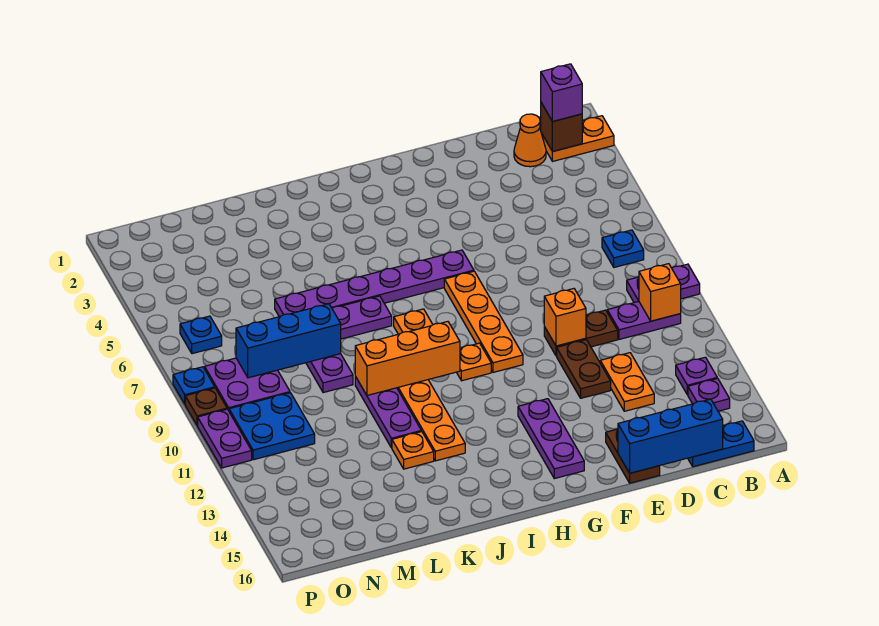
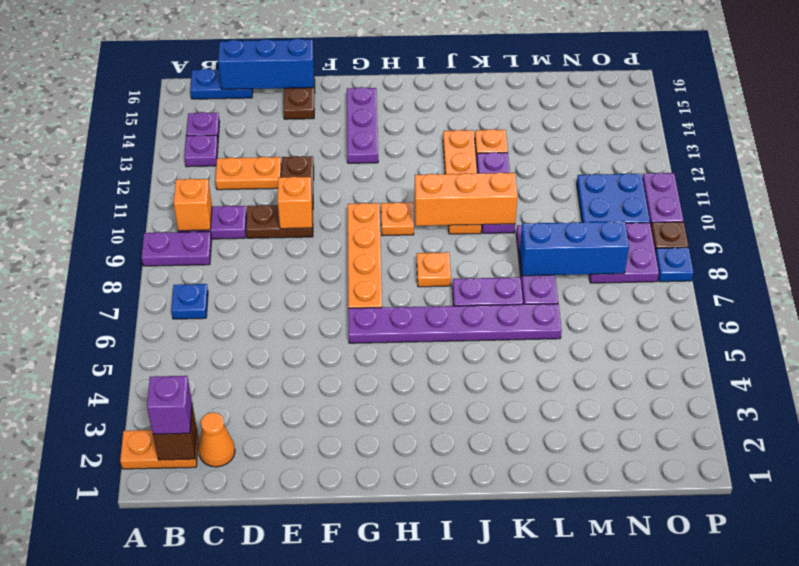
orange 1x2 plate [600,353,654,411] -> orange 1x2 plate turned to [215,157,281,190]
blue 1x1 plate [180,316,222,354] -> none

